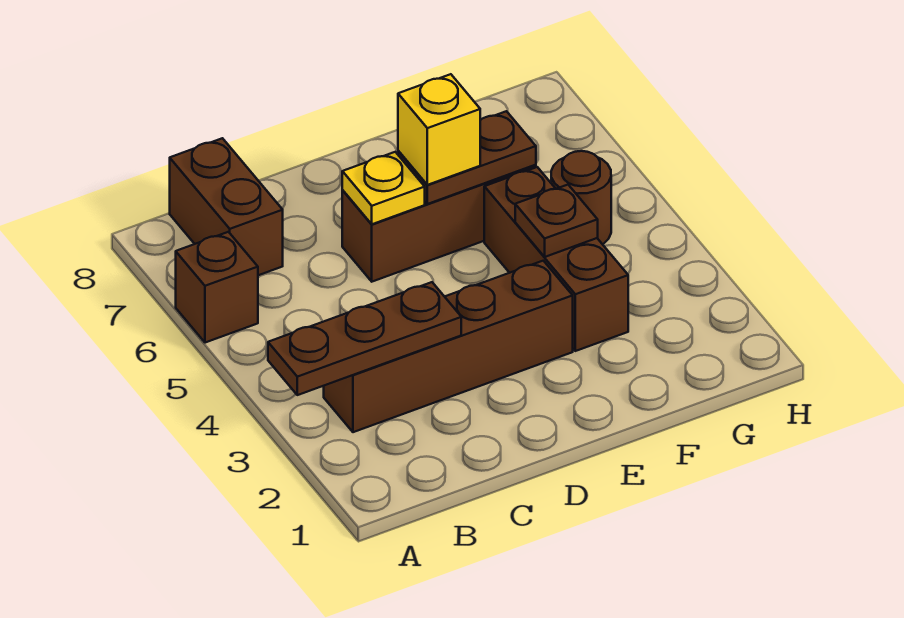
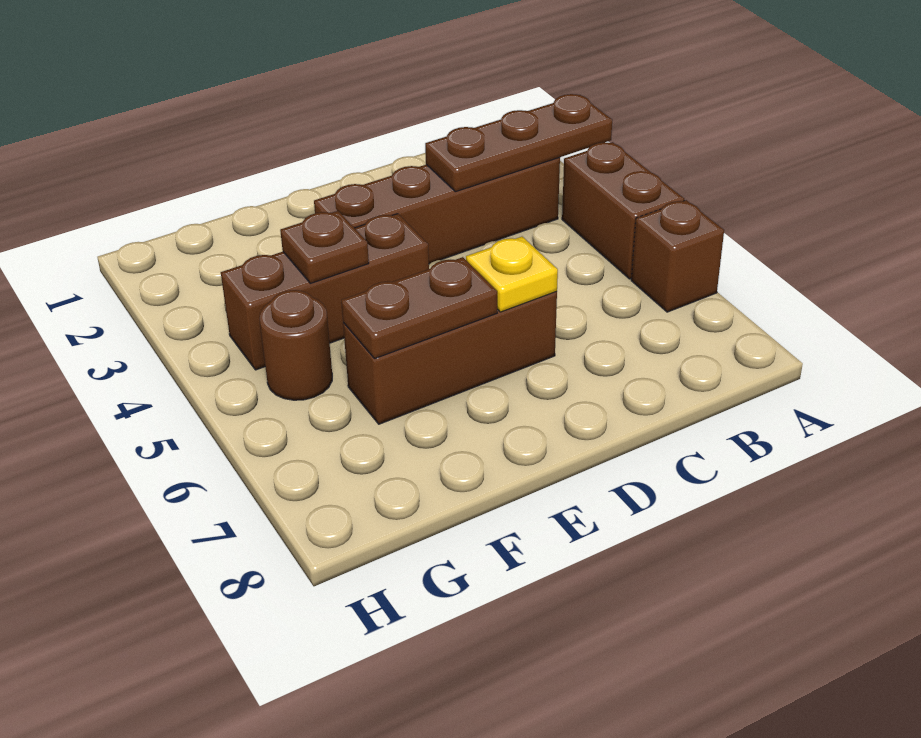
brown 1x2 brick [170,138,283,275] -> brown 1x2 brick moved to [562,142,684,279]
yellow 1x1 brick [398,74,480,185] -> none
brown 1x3 brick [484,167,628,351] -> brown 1x3 brick turned to [221,214,429,370]

